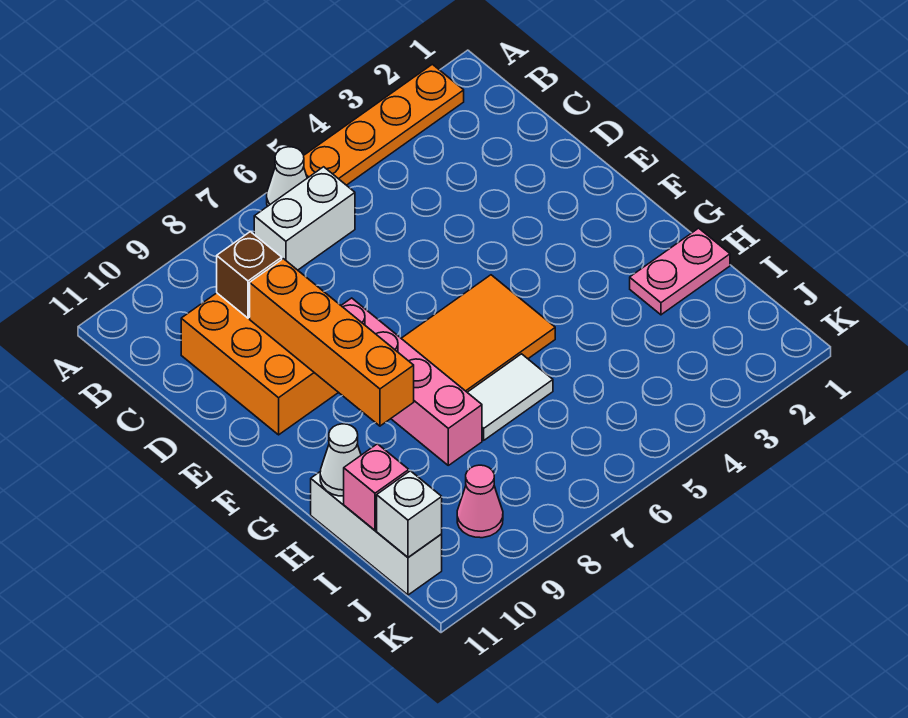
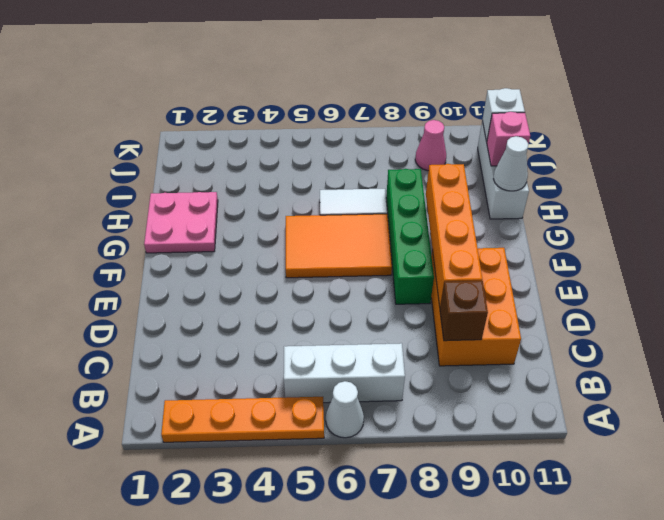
white 1x2 brick [254,167,355,270] -> white 1x3 brick [284,343,405,403]
pink 1x4 brick [341,298,482,465] -> green 1x4 brick [386,169,434,304]
pink 1x2 plate [630,228,730,315] -> pink 2x2 plate [144,192,218,253]

